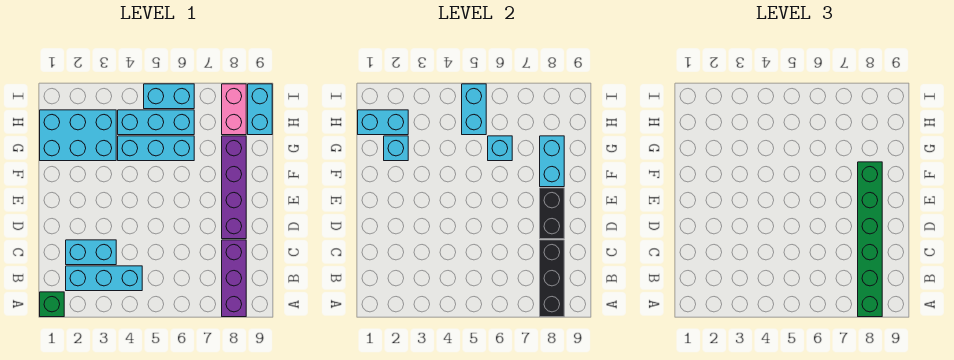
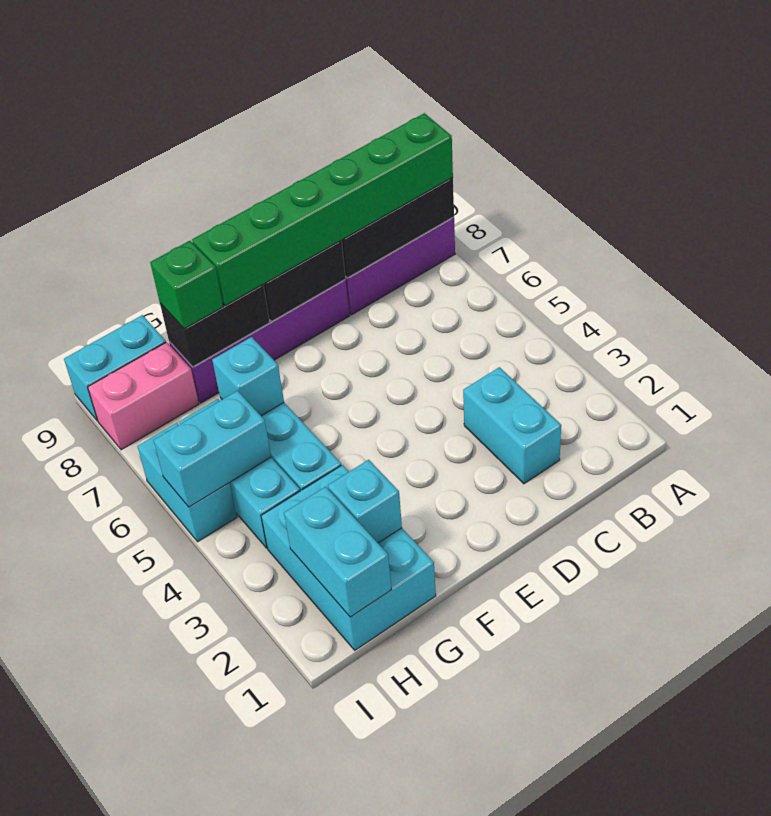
green 1x1 brick [40,292,64,317] -> green 1x1 brick moved to [150,241,223,329]
cyan 1x3 brick [66,266,142,291] -> none
cyan 1x2 brick [540,136,564,187] -> black 1x2 brick [160,285,270,367]

